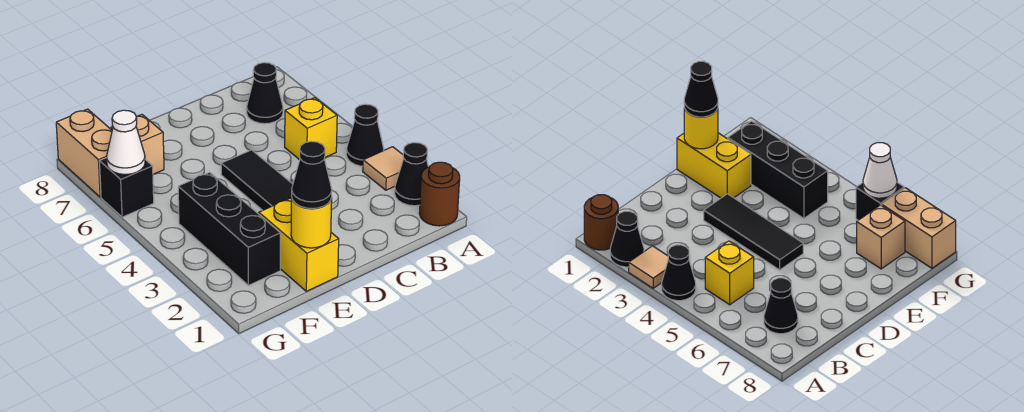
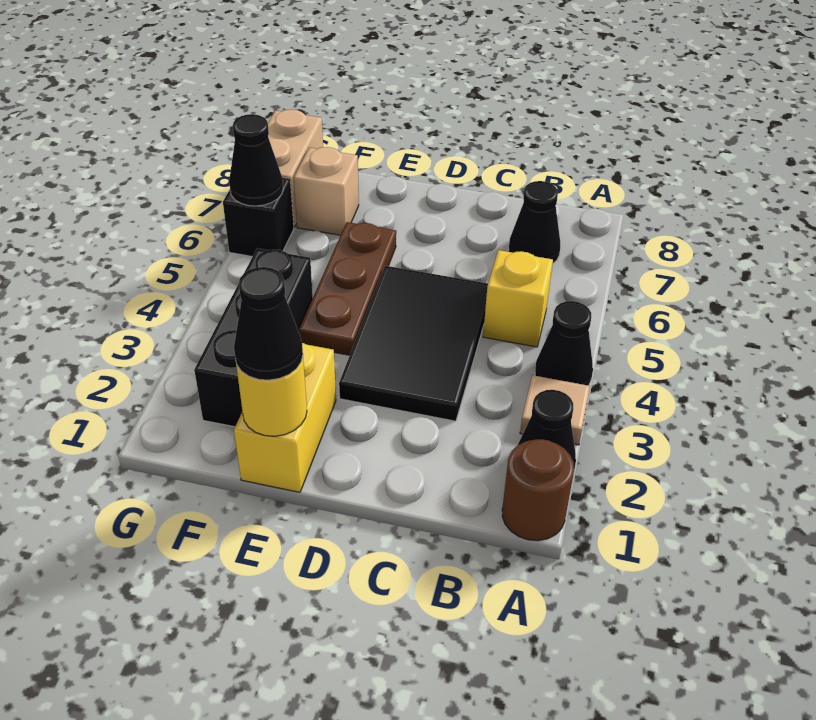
black 1x3 tile [221,150,293,210] -> black 2x3 tile [339,266,488,421]
none -> brown 1x3 plate [299,222,396,355]
white 1x1 cone [107,110,145,175] -> black 1x1 cone [229,114,283,206]

